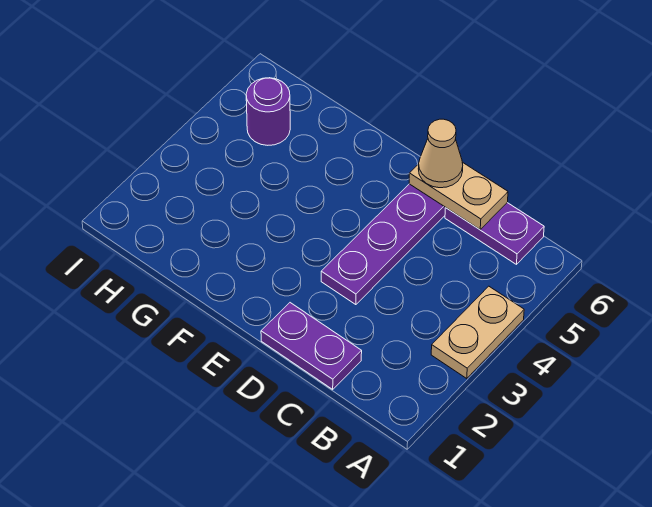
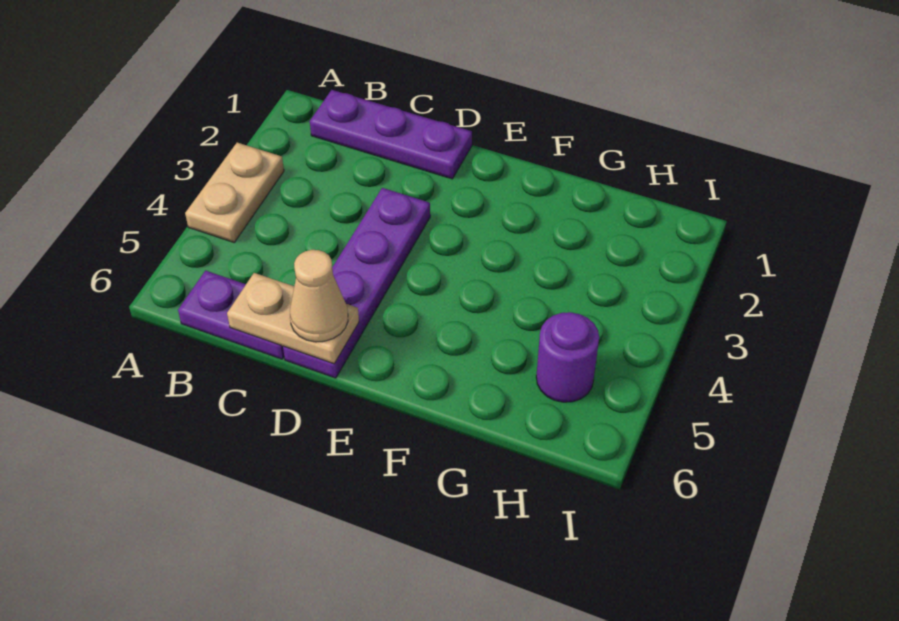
purple 1x2 plate [261,303,362,389] -> purple 1x3 plate [310,90,472,179]

